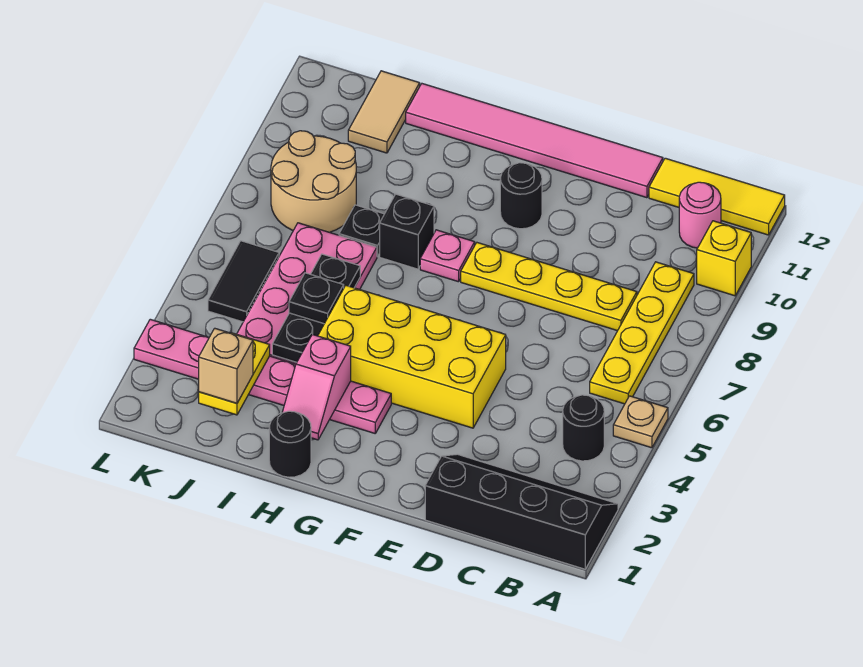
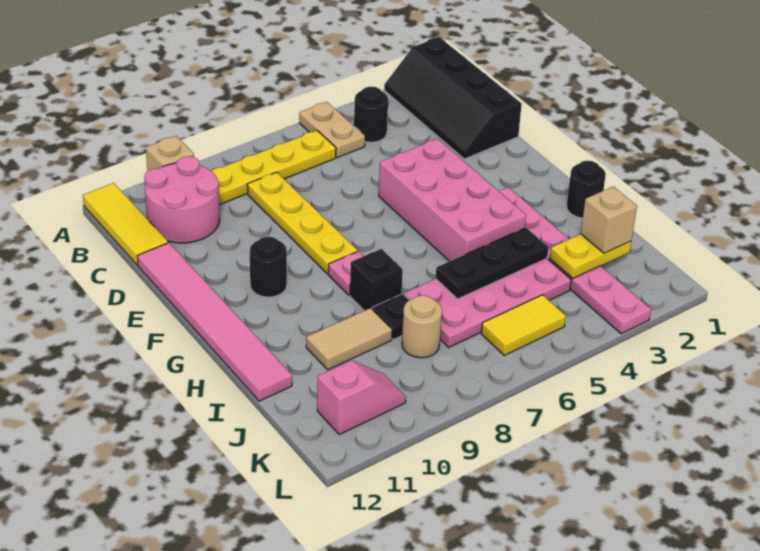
tan 1x1 plate [613,396,668,448] -> tan 1x2 plate [299,102,365,158]
yellow 1x1 brick [697,221,751,296] -> tan 1x1 brick [146,136,194,171]
pink 1x1 round brick [679,182,721,248] -> pink 2x2 round brick [144,156,220,243]
yellow 2x4 brick [318,285,506,428] -> pink 2x4 brick [379,139,526,261]
pink 1x2 slope [282,334,351,440] -> pink 1x2 slope moved to [317,360,406,435]
black 1x1 plate [289,273,344,324] -> none
tan 2x2 round brick [271,131,356,232] -> tan 1x1 round brick [402,295,442,358]
tan 1x2 tile [348,71,420,153] -> tan 1x2 tile moved to [306,308,392,370]
black 1x2 tile [208,241,279,322] -> yellow 1x2 tile [481,295,566,355]

